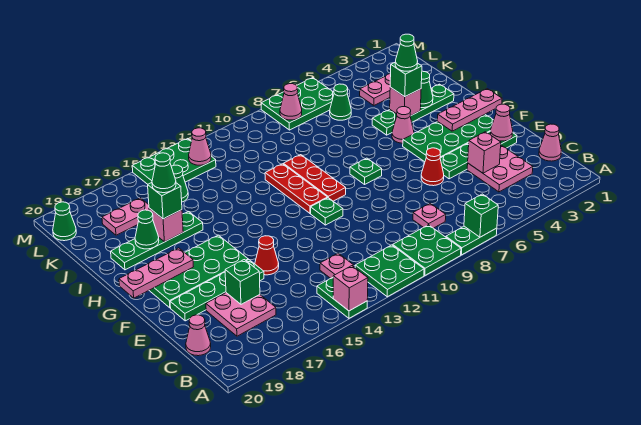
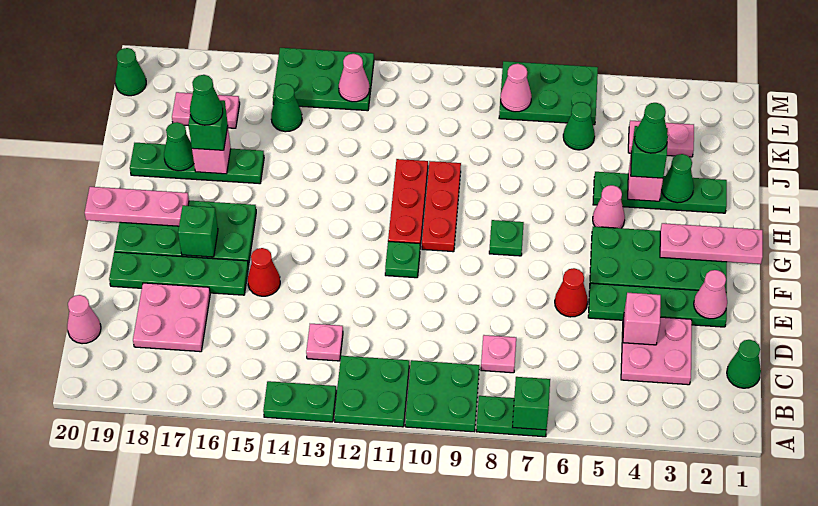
green 1x2 plate [317,278,367,318] -> green 1x2 plate turned to [263,381,336,422]
pink 1x1 brick [333,266,368,311] -> none
pink 1x1 cone [539,124,561,161] -> green 1x1 cone [727,340,761,388]
green 1x1 brick [225,260,260,304] -> green 1x1 brick moved to [178,205,218,257]

